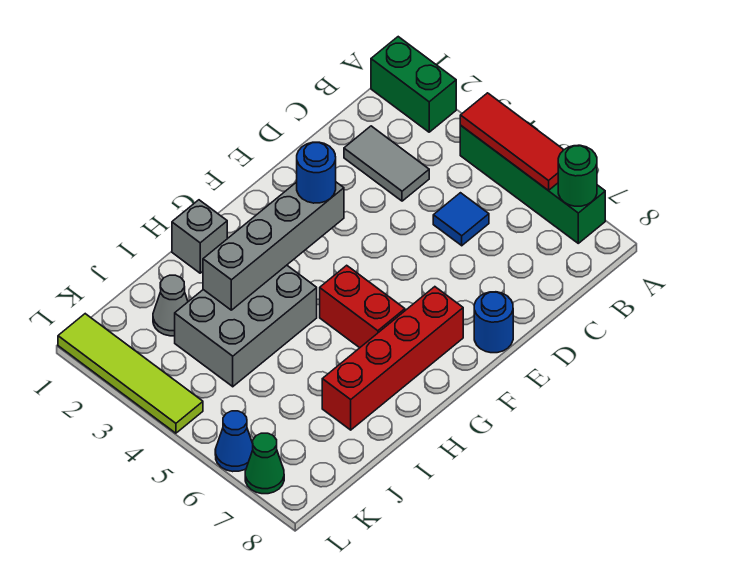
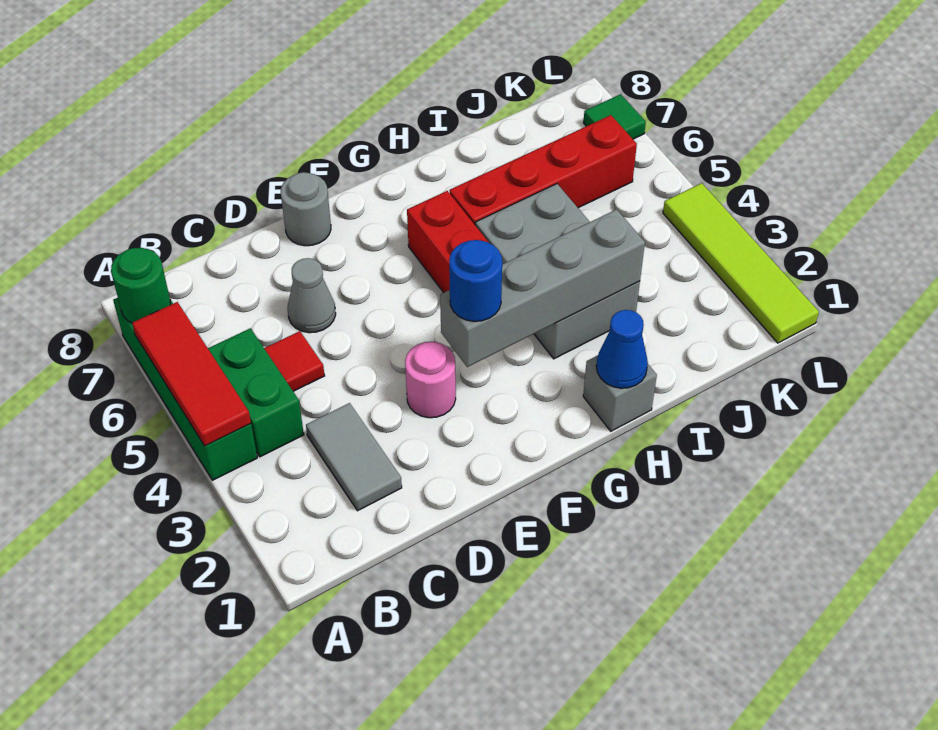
green 1x2 brick [371,37,456,132] -> green 1x2 brick moved to [208,328,304,457]
blue 1x1 tile [433,193,489,246] -> red 1x1 tile [264,331,325,391]
none -> pink 1x1 round brick [405,342,456,418]
blue 1x1 round brick [474,292,513,353] -> grey 1x1 round brick [281,172,331,246]
red 1x4 brick [322,287,463,430] -> red 1x4 brick moved to [450,115,637,225]
grey 2x3 brick [175,265,317,387] -> grey 2x3 brick turned to [475,184,640,359]
grey 1x1 cone [153,275,188,336] -> grey 1x1 cone moved to [288,258,336,333]
blue 1x1 cone [215,411,253,472] -> blue 1x1 cone moved to [596,310,648,388]
green 1x1 cone [245,433,284,494] -> green 1x1 tile [583,94,646,139]

